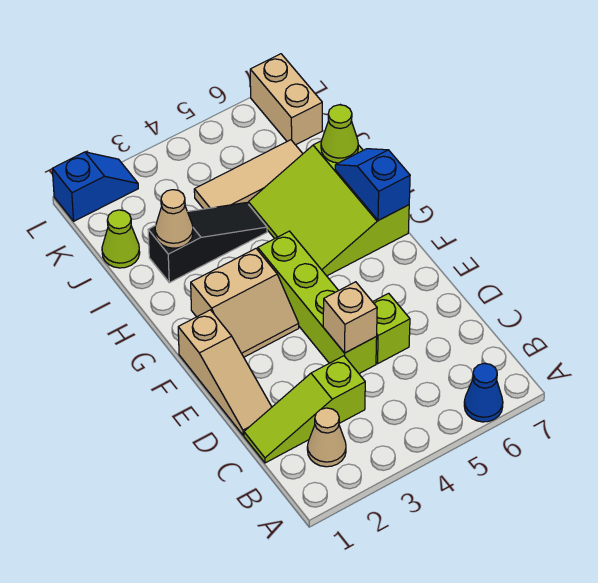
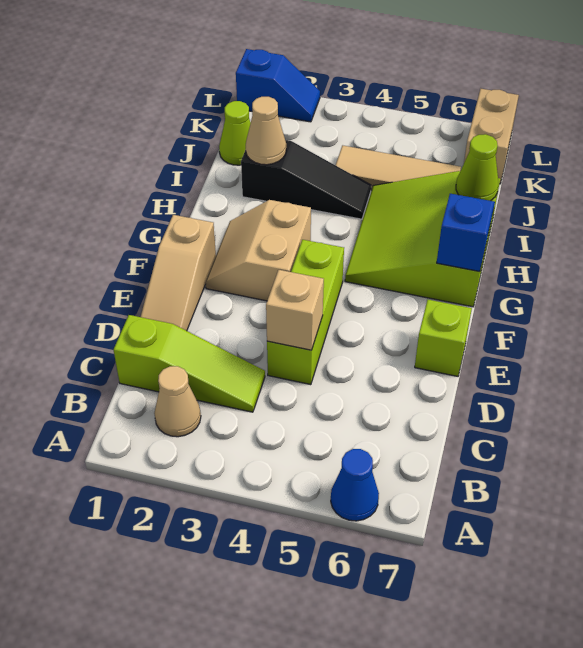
lime 1x3 slope [244,356,365,463] -> lime 1x3 slope turned to [114,315,265,412]
lime 1x4 brick [258,231,377,374] -> lime 1x3 brick [267,240,344,385]
lime 1x1 brick [373,293,410,364] -> lime 1x1 brick moved to [415,300,472,376]
tan 2x2 slope [191,249,299,357] -> tan 2x2 slope turned to [205,200,311,301]

